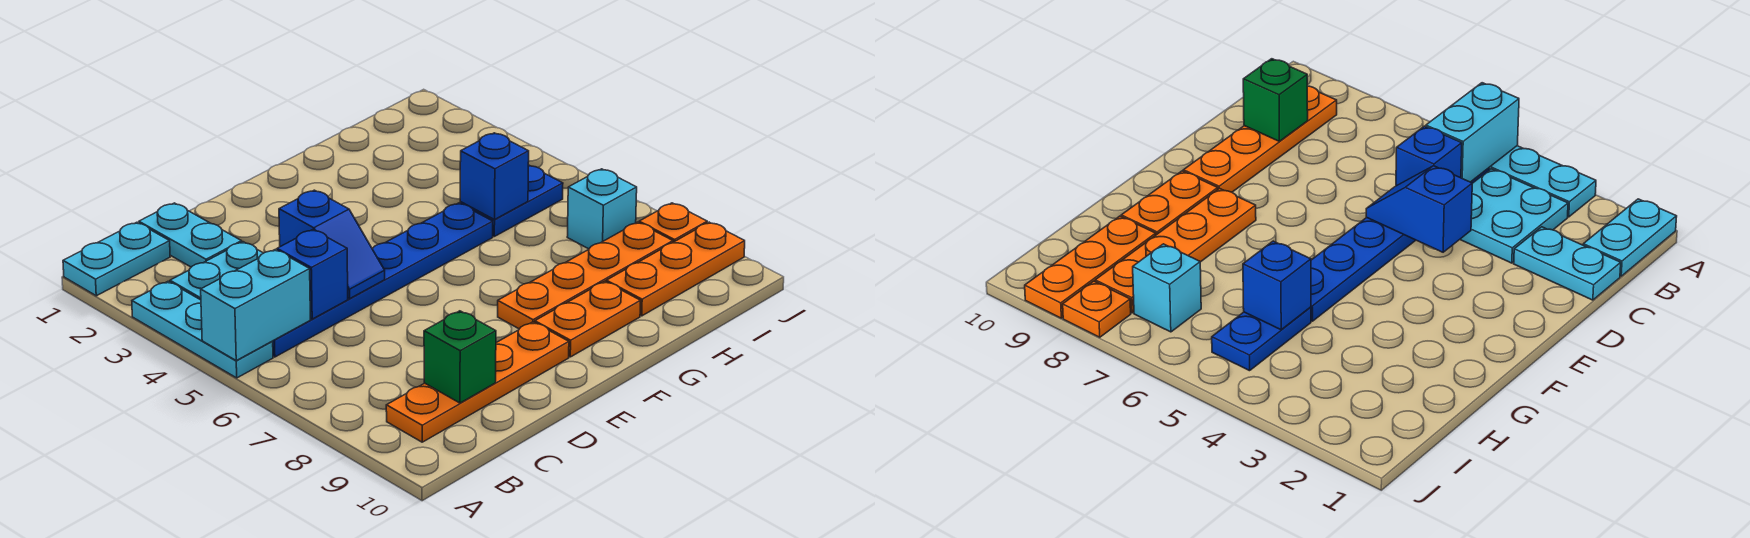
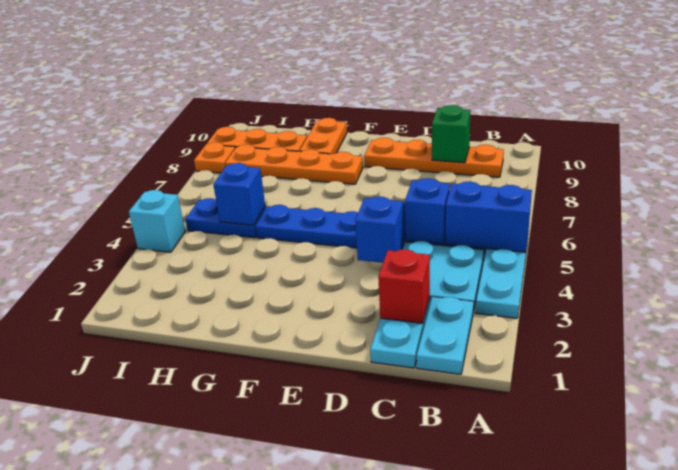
cyan 1x2 plate [63,222,170,296] -> cyan 1x2 plate turned to [417,297,474,374]
cyan 1x2 brick [201,249,310,361] -> blue 1x2 brick [445,182,532,252]
none -> red 1x1 brick [378,249,430,323]
orange 1x2 plate [535,281,640,357] -> orange 1x2 plate turned to [300,118,347,154]
cyan 1x1 brick [567,169,637,249] -> cyan 1x1 brick moved to [129,190,185,252]

